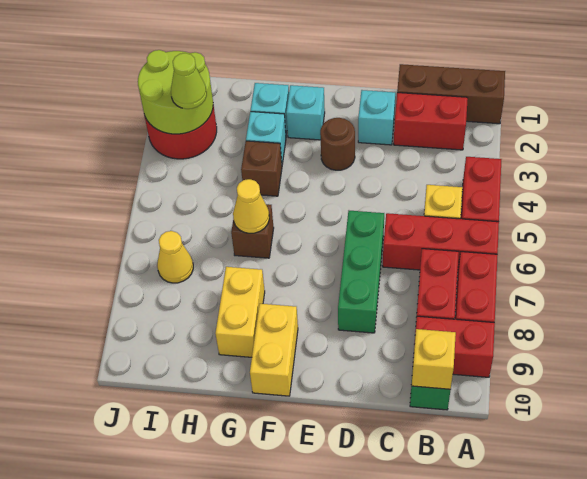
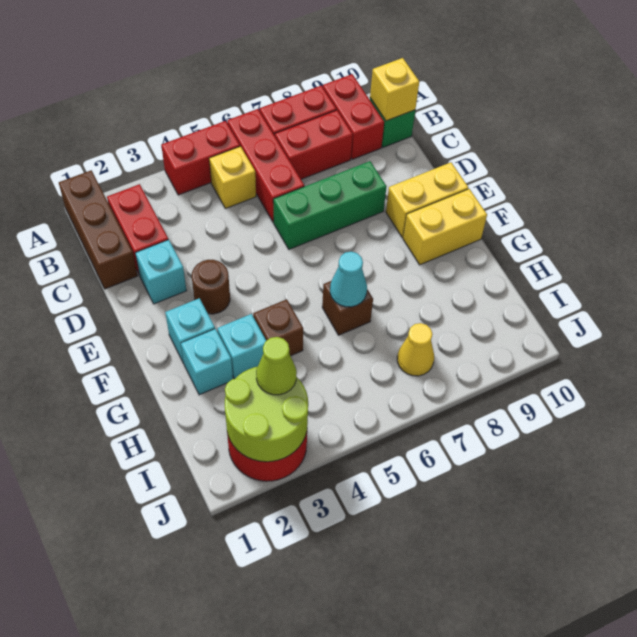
yellow 1x1 cone [233,179,269,233] -> cyan 1x1 cone [330,252,367,307]
yellow 1x2 brick [215,267,265,357] -> yellow 1x2 brick moved to [386,162,468,237]

